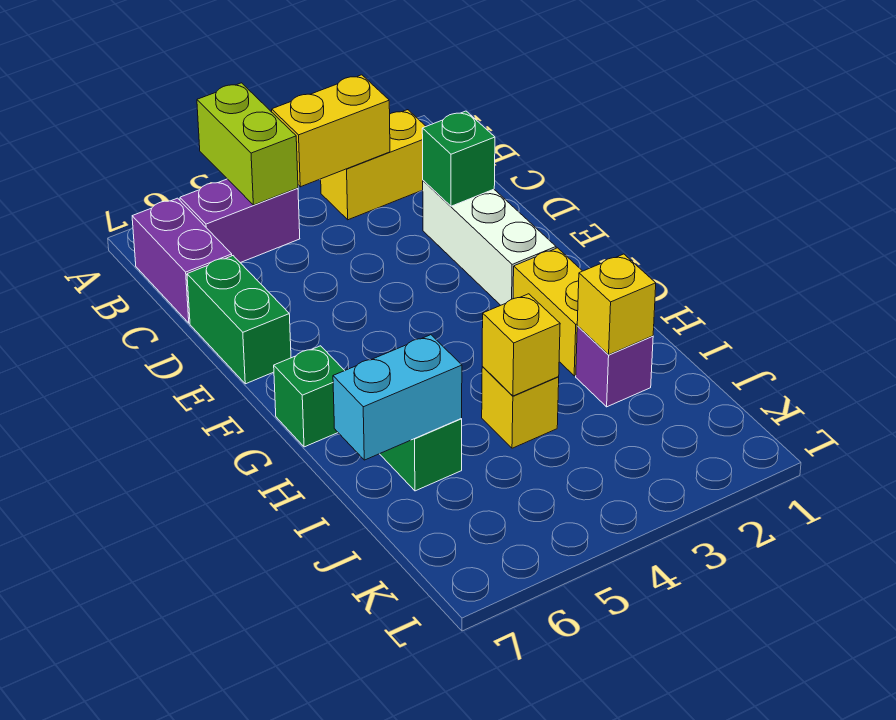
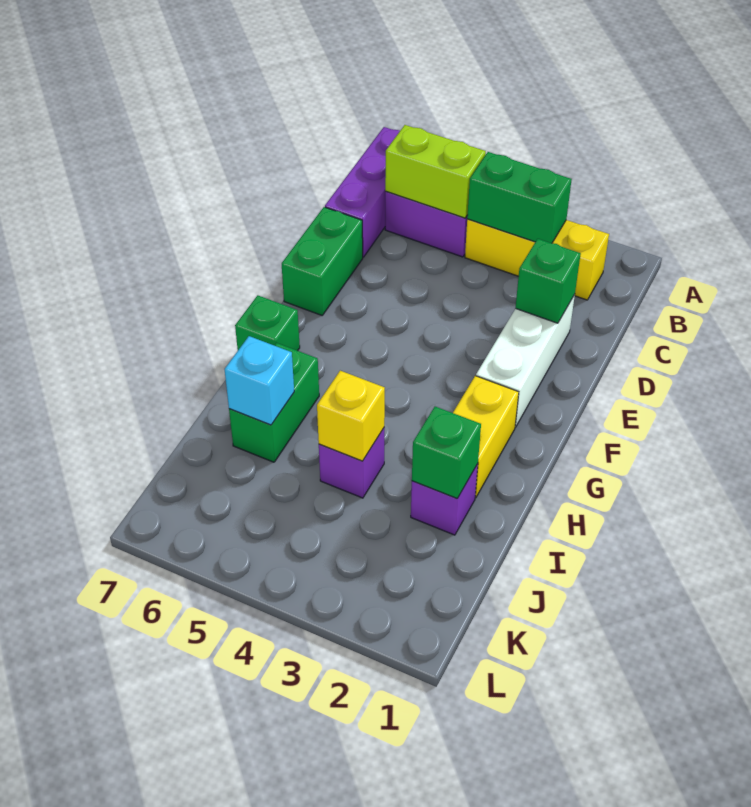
lime 1x2 brick [197,83,298,205] -> lime 1x2 brick turned to [385,125,486,218]
yellow 1x2 brick [321,110,426,220] -> yellow 1x3 brick [465,219,609,300]
yellow 1x2 brick [272,75,390,187] -> green 1x2 brick [467,152,572,243]
purple 1x2 brick [132,198,232,323] -> purple 1x3 brick [325,127,400,257]
yellow 1x1 brick [577,254,656,355] -> green 1x1 brick [412,407,481,498]
yellow 1x1 brick [482,367,559,448] -> purple 1x1 brick [319,428,384,498]
cyan 1x2 brick [333,335,462,460] -> cyan 1x1 brick [225,336,294,425]

